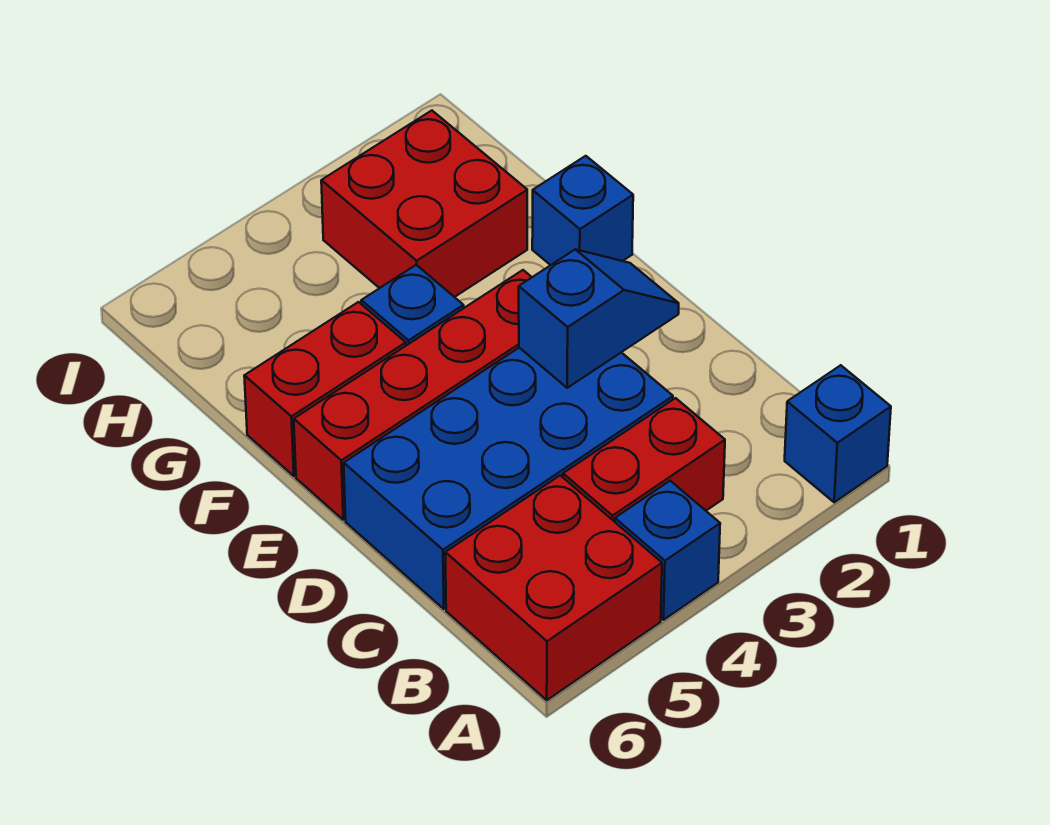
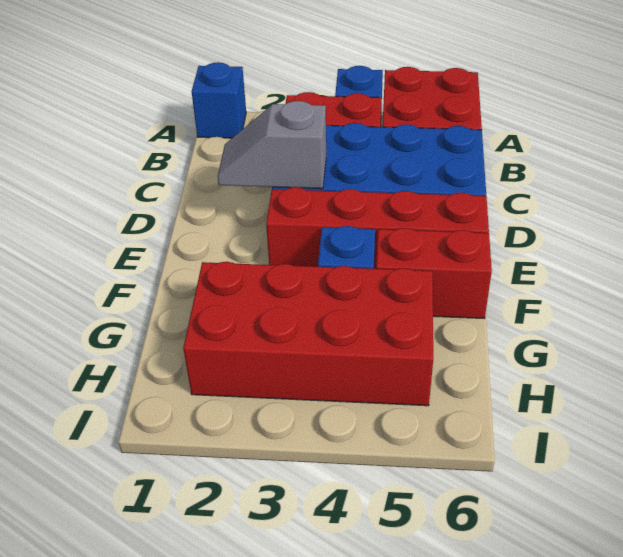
blue 1x2 slope [519,249,679,388] -> grey 1x2 slope [218,101,326,189]
blue 1x1 brick [532,156,633,265] -> none
red 2x2 brick [321,111,527,297] -> red 2x4 brick [183,262,433,406]

